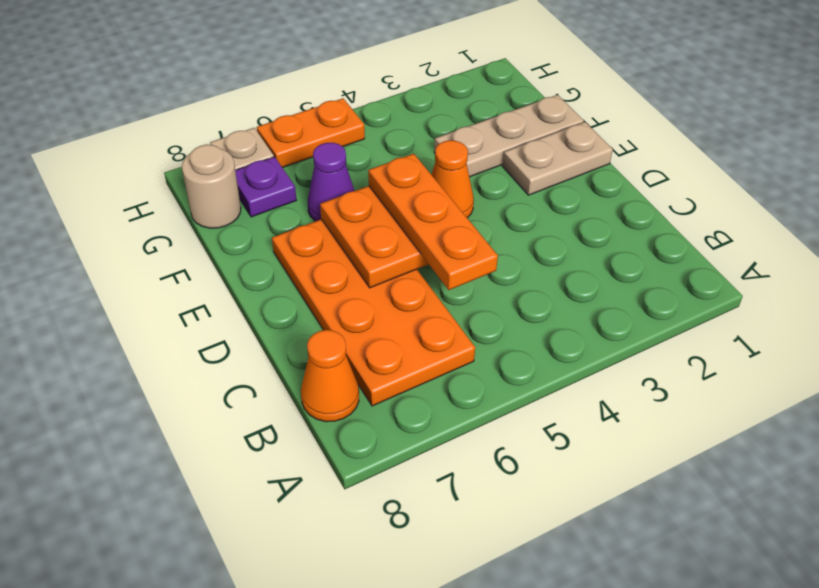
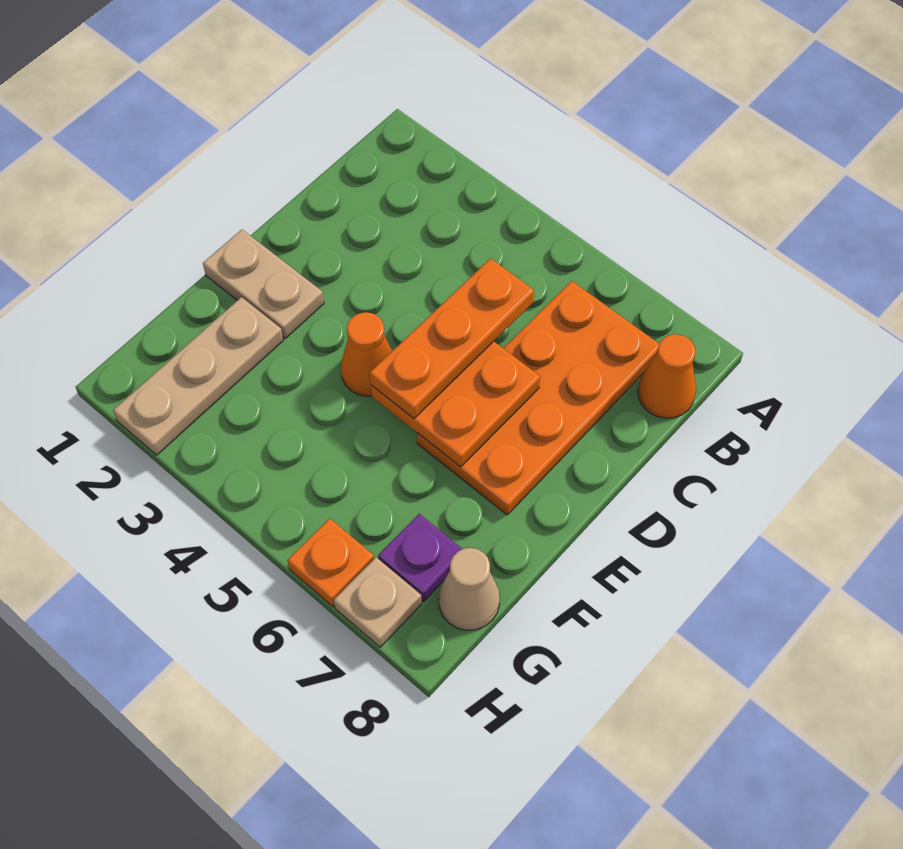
tan 1x3 plate [434,95,584,177] -> tan 1x3 plate turned to [113,297,283,455]
purple 1x1 cone [308,143,354,221] -> none
tan 1x1 round brick [182,145,241,228] -> tan 1x1 cone [439,548,500,630]
orange 1x2 plate [257,98,365,168] -> orange 1x1 plate [287,518,374,607]

